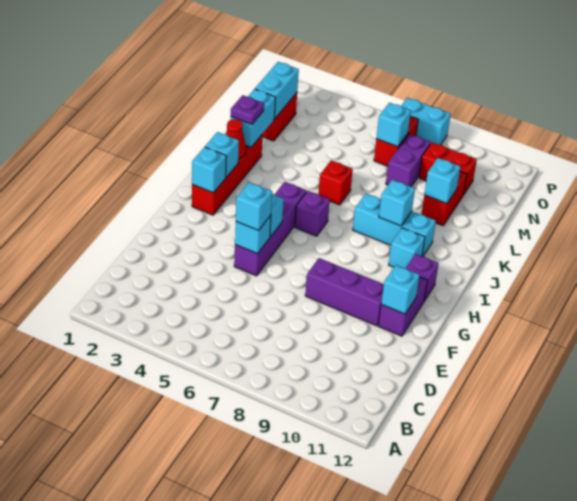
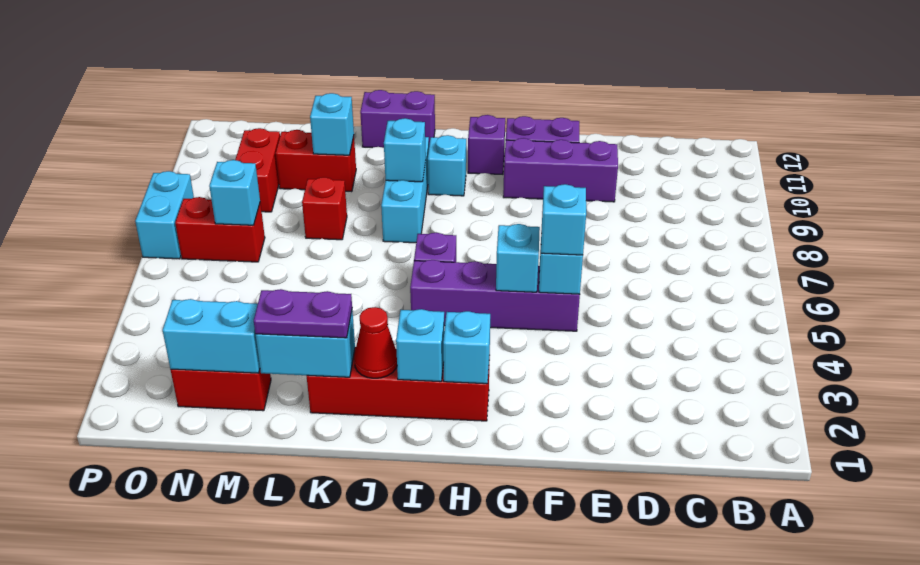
purple 1x3 brick [305,258,384,326] -> purple 1x3 brick turned to [503,138,618,202]
cyan 1x1 brick [381,265,420,314] -> none
purple 1x1 plate [231,95,264,124] -> purple 1x2 plate [254,289,352,338]
red 1x1 brick [318,160,353,205] -> red 1x1 brick moved to [302,177,347,240]
purple 1x2 brick [386,134,431,187] -> purple 1x2 brick moved to [360,90,435,148]

